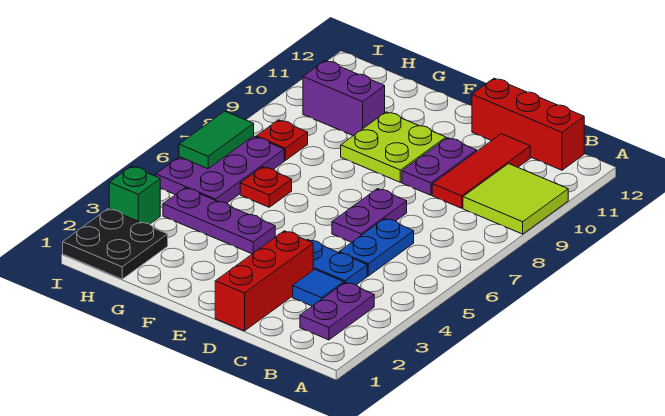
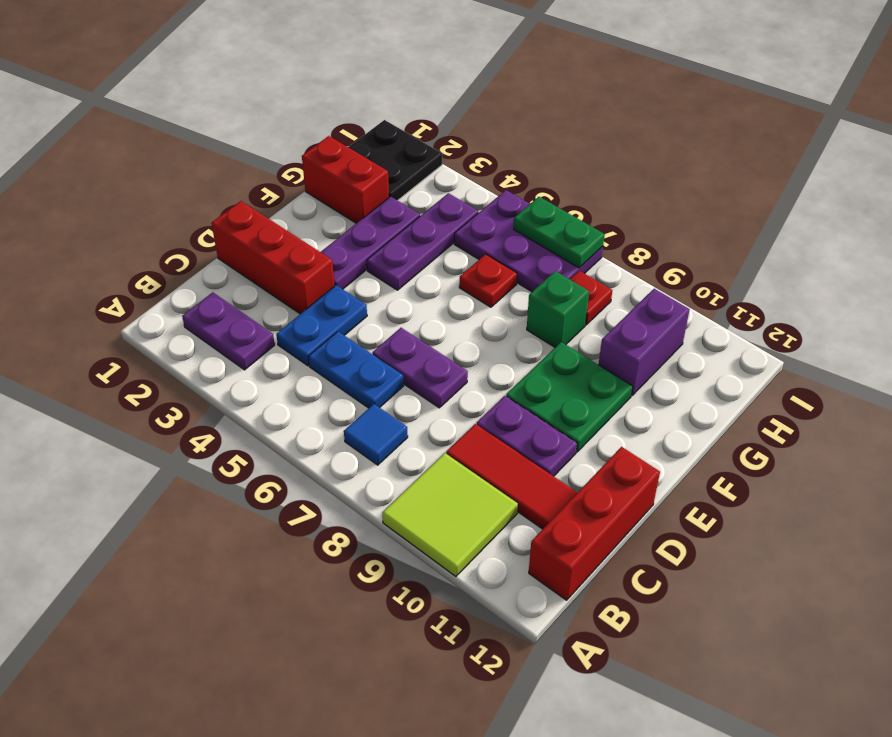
blue 1x1 tile [293,269,344,306] -> blue 1x1 tile moved to [344,404,408,465]
none -> purple 1x3 plate [321,196,420,289]
lime 2x2 plate [341,112,446,182] -> green 2x2 plate [506,342,633,452]
none -> red 1x2 brick [302,136,389,223]
green 1x1 brick [109,166,160,224] -> green 1x1 brick moved to [527,271,589,347]
green 1x2 tile [179,111,254,169] -> green 1x2 plate [514,197,605,268]

